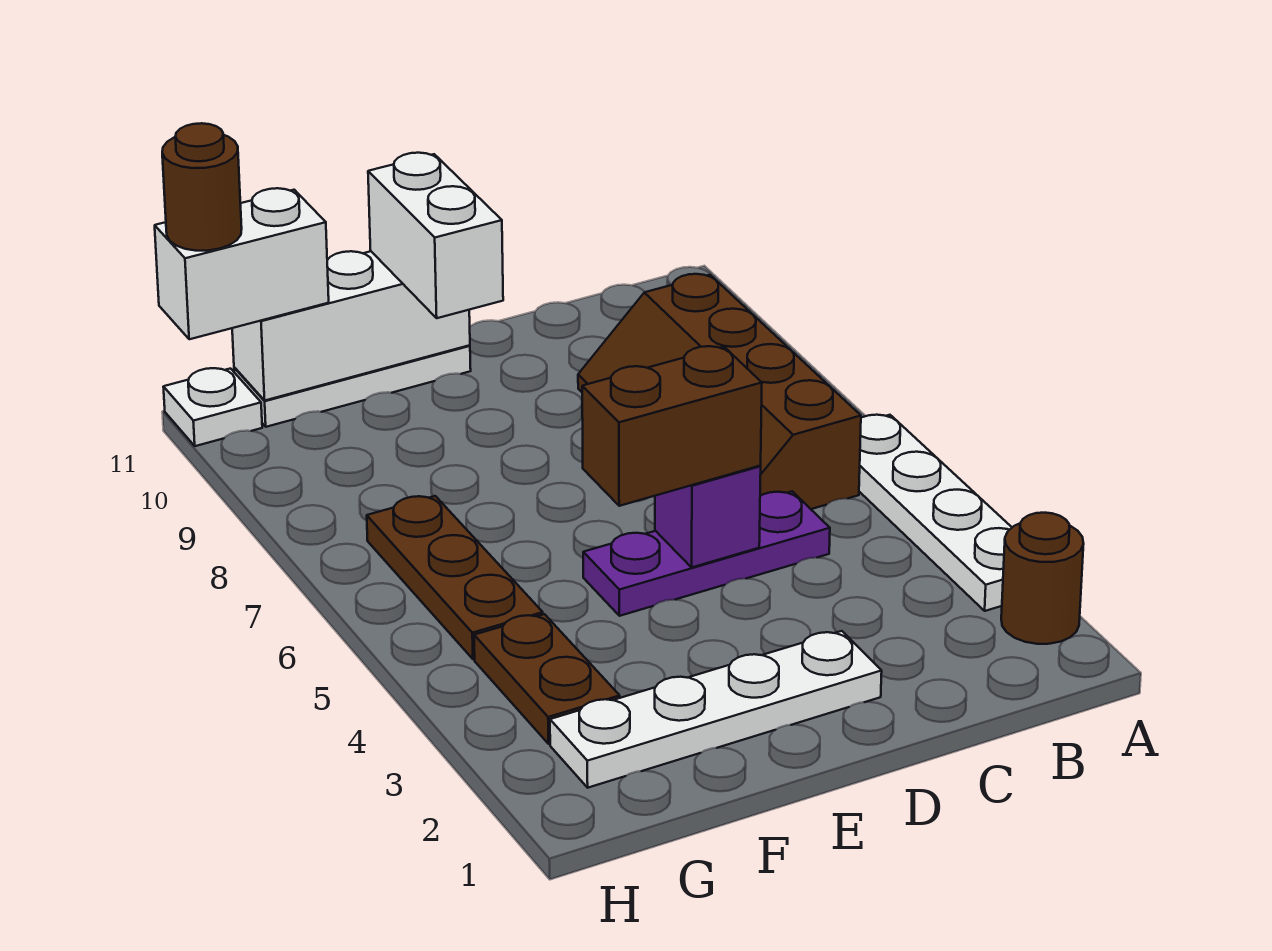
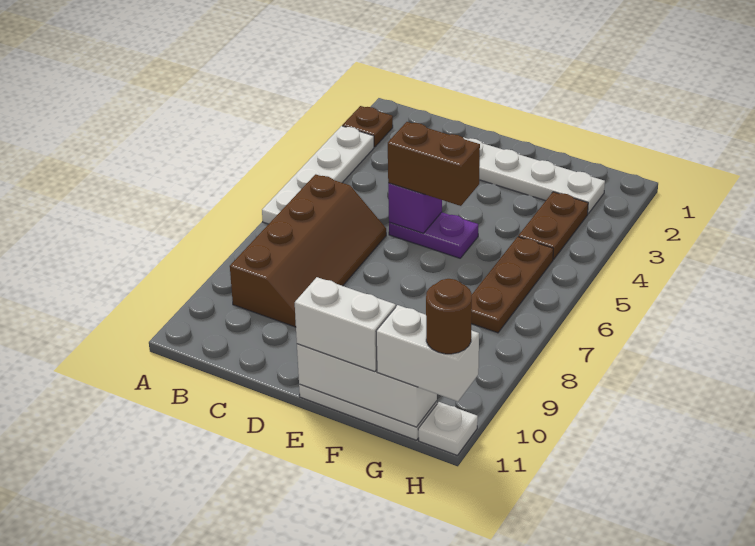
brown 1x1 round brick [1001,513,1084,644] -> brown 1x1 plate [342,106,393,147]
purple 1x3 plate [583,491,830,616] -> purple 1x2 plate [389,212,478,258]
white 1x2 brick [368,153,503,318] -> white 1x2 brick turned to [295,277,396,372]

